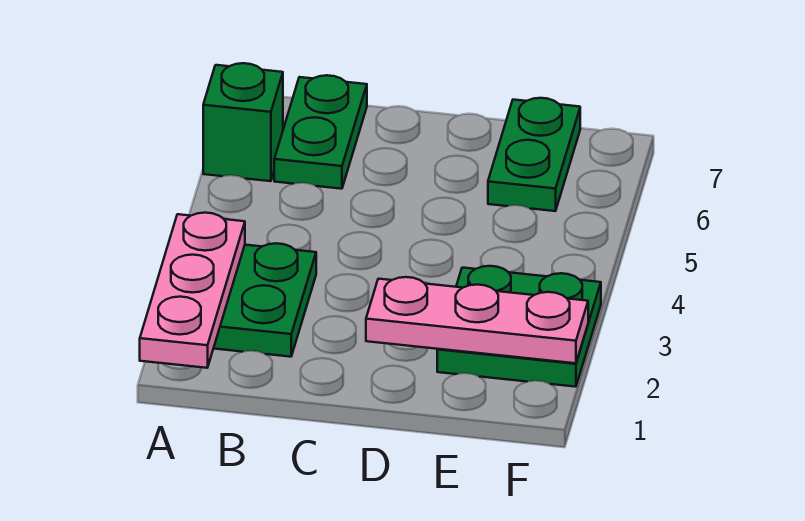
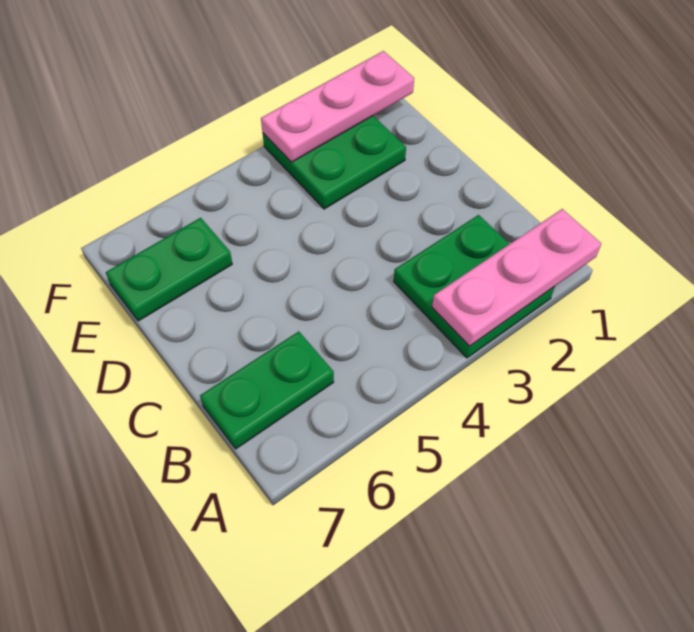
green 1x1 brick [203,63,283,181] -> none
pink 1x3 plate [366,277,588,363] -> pink 1x3 plate turned to [261,51,414,162]

